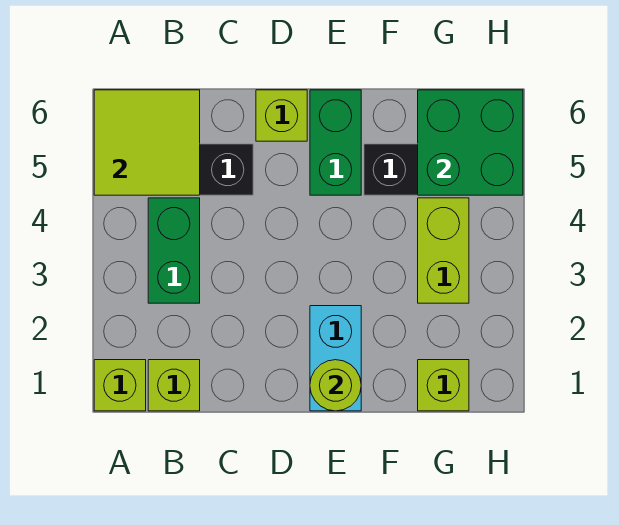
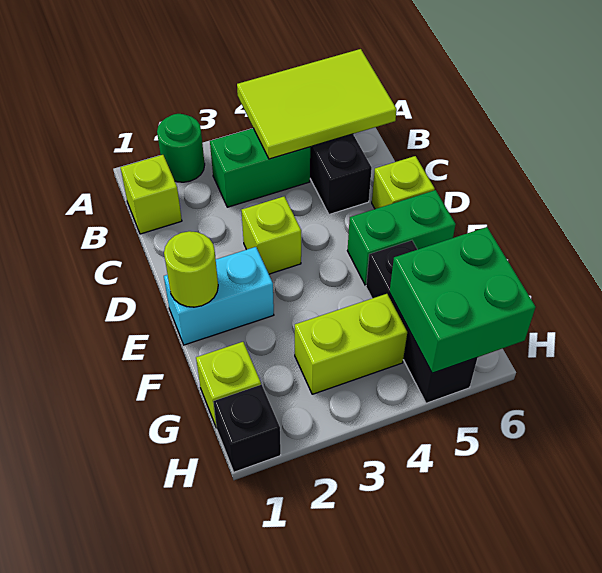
lime 1x1 brick [94,360,146,411] -> lime 1x1 brick moved to [241,197,301,274]
none -> green 1x1 round brick [157,114,205,182]
lime 2x2 tile [94,90,200,195] -> lime 2x3 tile [237,49,397,159]
none -> black 1x1 brick [213,385,281,472]

